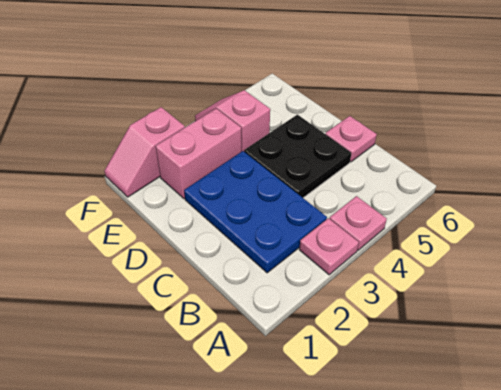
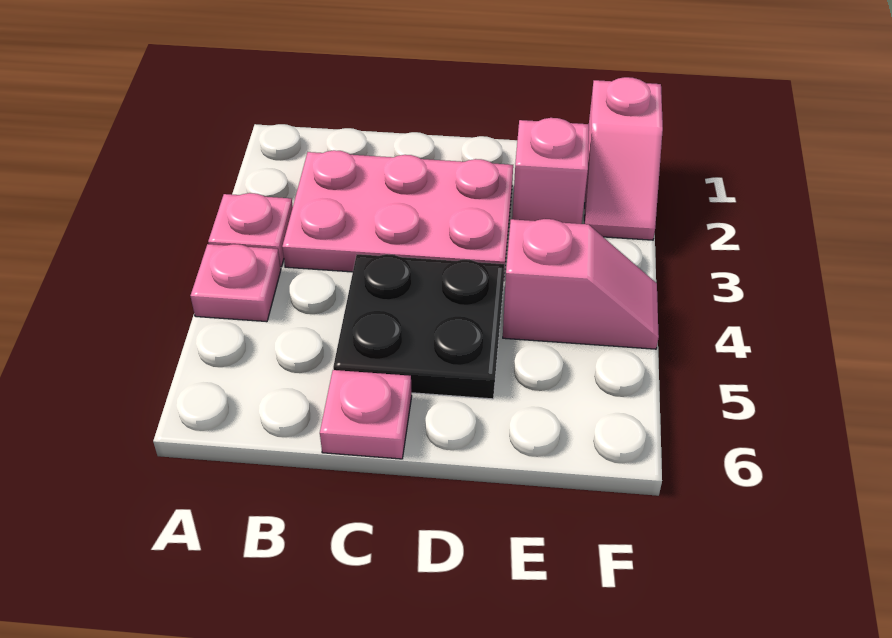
blue 2x3 plate [184,151,327,273] -> pink 2x3 plate [282,150,513,273]
pink 1x2 brick [156,109,242,199] -> pink 1x1 brick [512,118,589,224]
pink 1x2 slope [104,107,185,197] -> pink 1x2 slope turned to [584,77,663,240]

